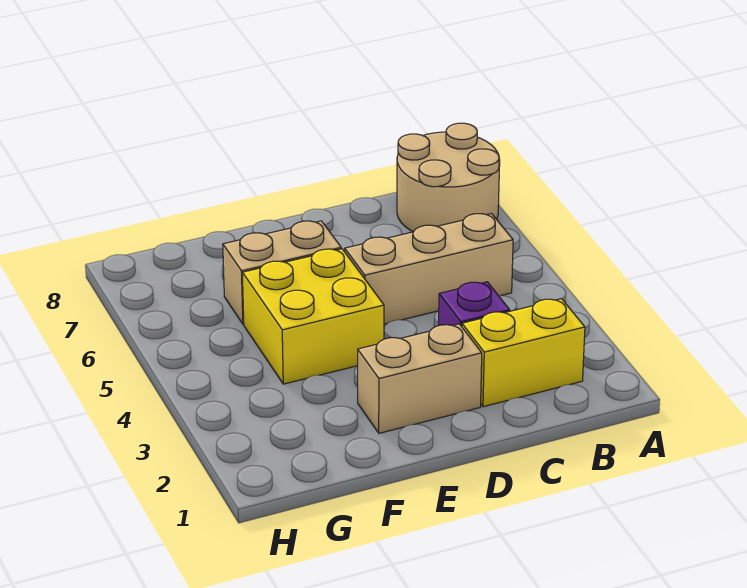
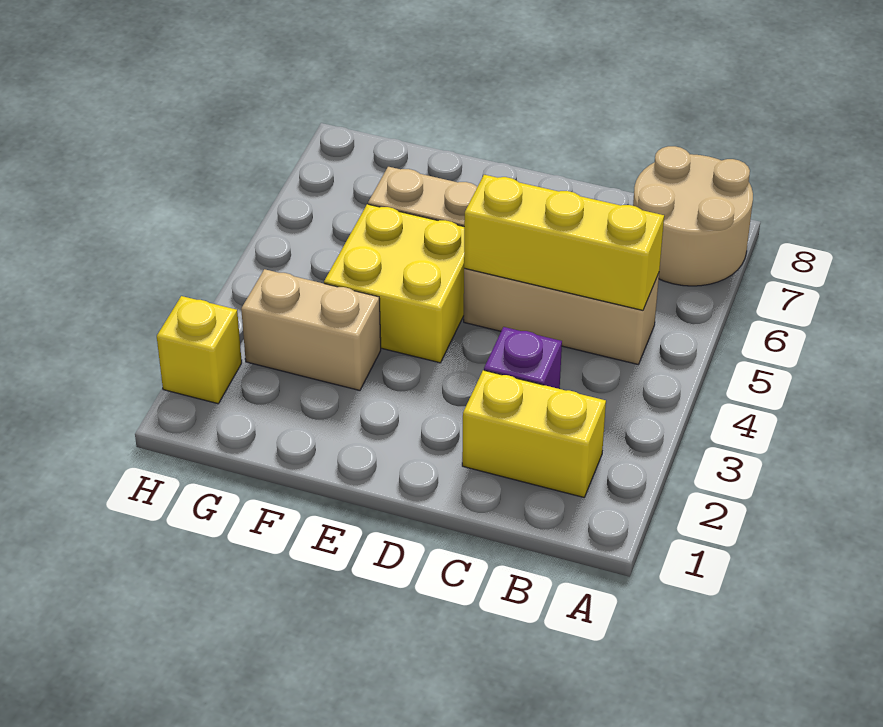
none -> yellow 1x3 brick [464,175,664,310]
tan 1x2 brick [358,324,482,433] -> tan 1x2 brick moved to [241,269,381,391]
none -> yellow 1x1 brick [157,296,242,404]

